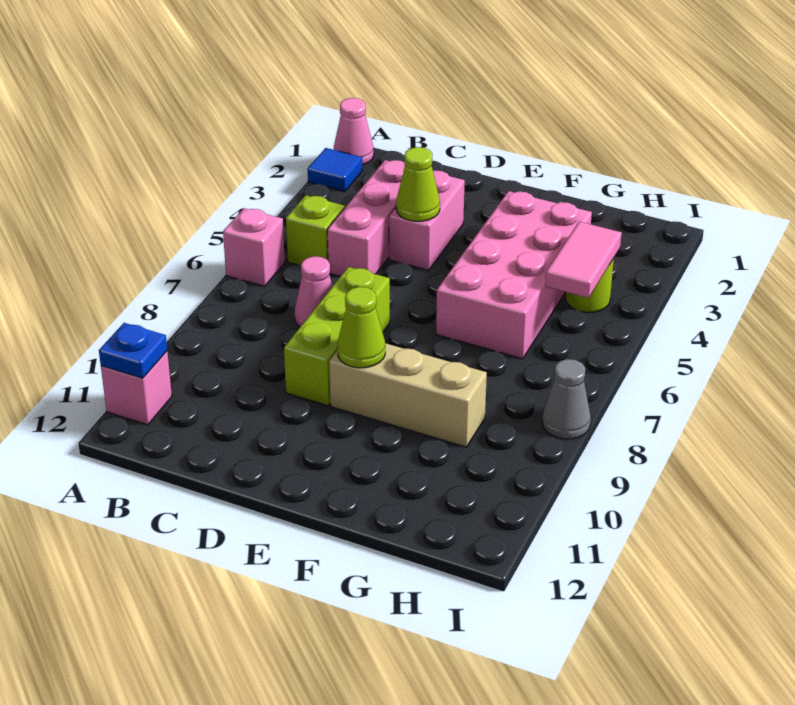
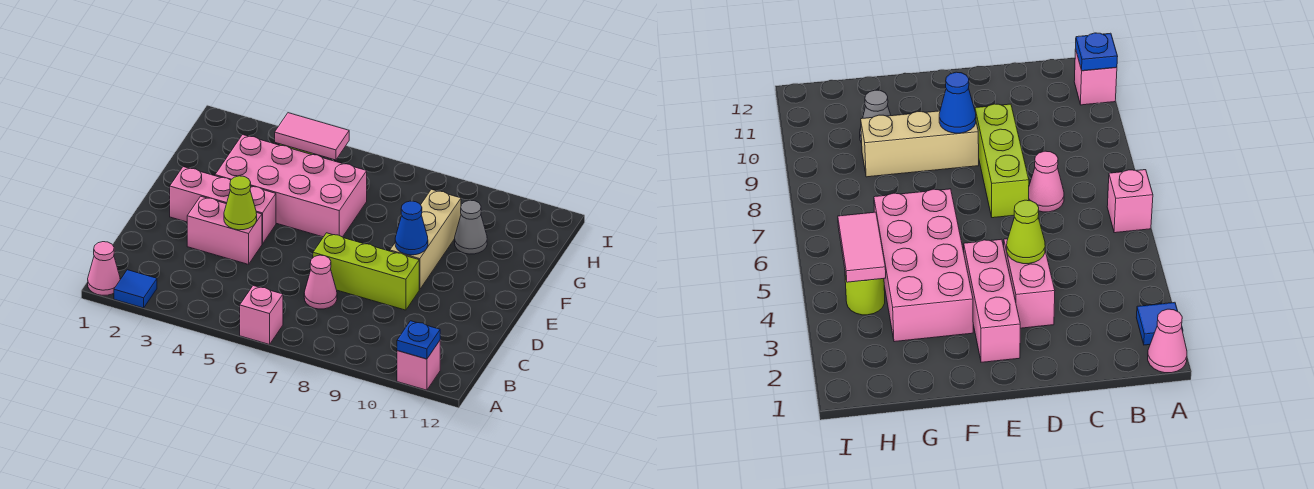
lime 1x1 brick [286,195,345,265] -> none
pink 1x3 brick [327,160,405,277] -> pink 1x3 brick moved to [170,167,276,244]
lime 1x1 cone [337,287,385,368] -> blue 1x1 cone [395,201,428,255]
grey 1x1 cone [542,359,591,439] -> grey 1x1 cone moved to [455,200,487,254]

